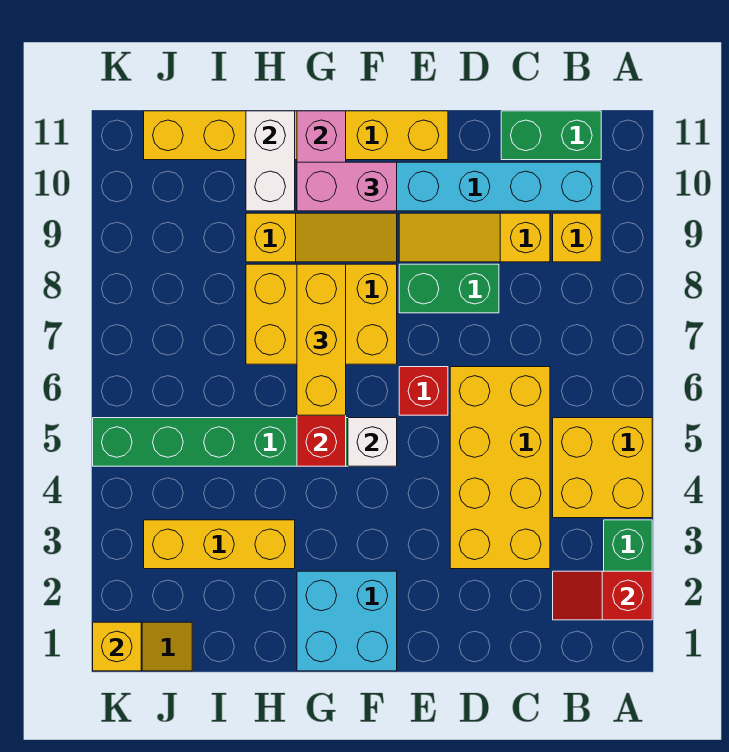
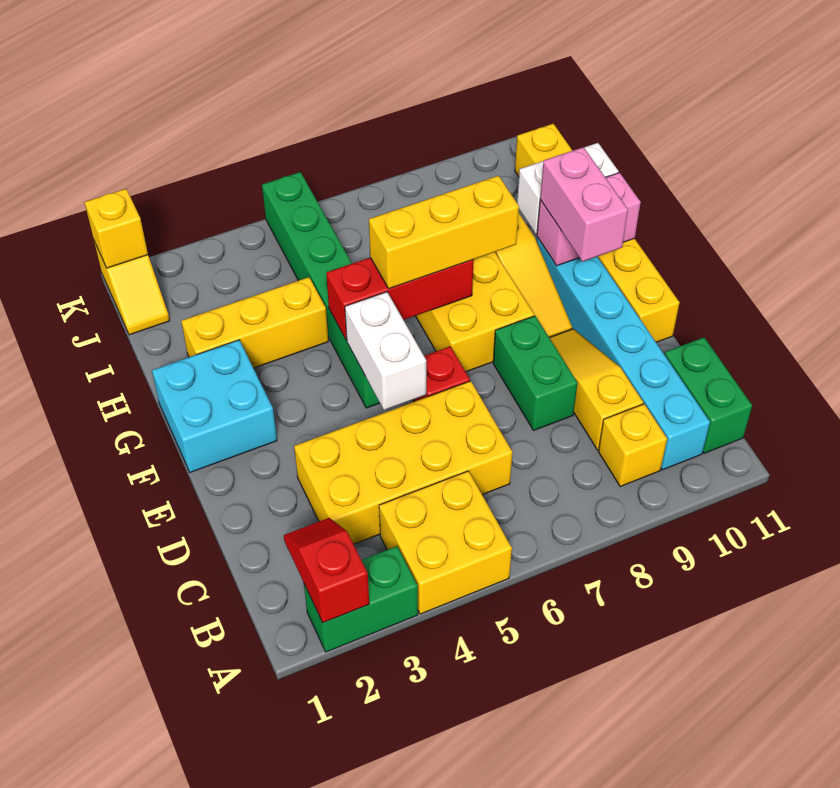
white 1x1 brick [348,418,397,466] -> white 1x2 brick [345,292,426,410]
yellow 1x3 brick [144,520,295,569] -> yellow 1x3 brick turned to [181,277,328,368]

